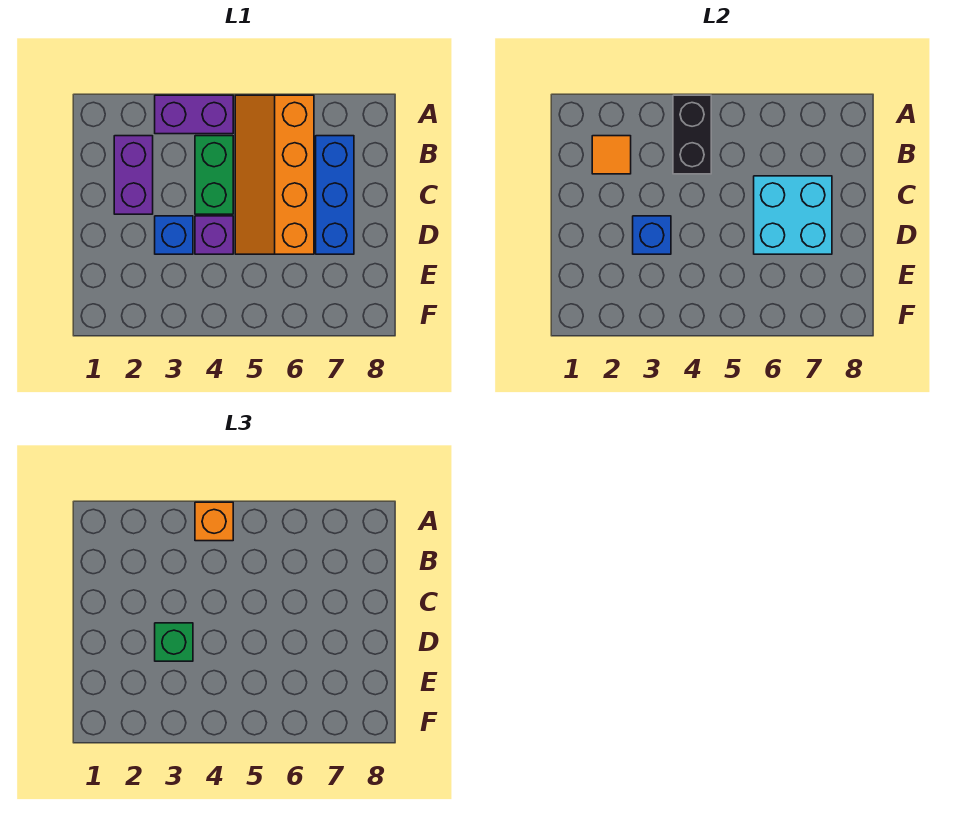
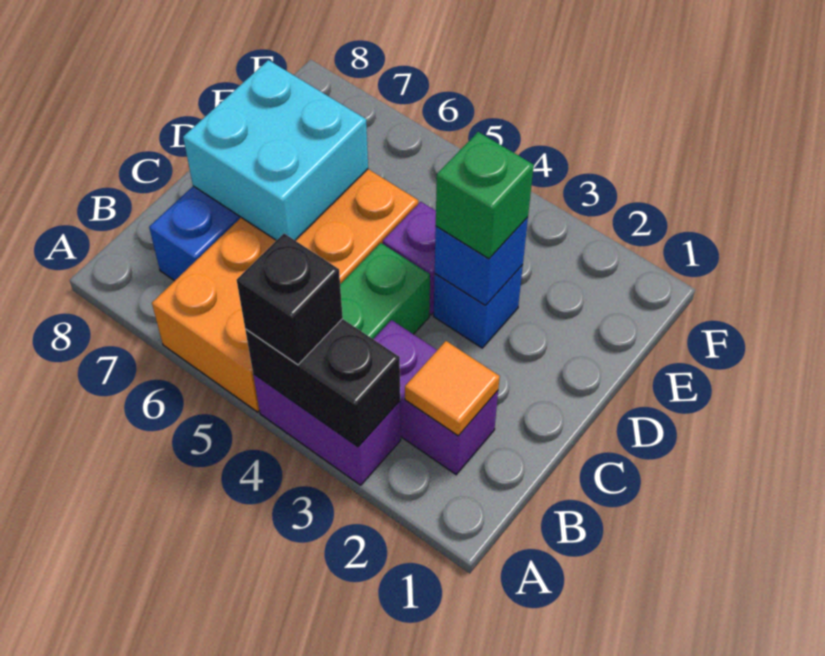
black 1x2 brick [673,95,711,174] -> black 1x2 brick turned to [245,319,400,447]
orange 1x1 brick [195,502,233,541] -> black 1x1 brick [237,234,343,365]
orange 2x4 slope [235,95,314,254] -> orange 2x4 brick [152,169,418,412]
purple 1x2 brick [114,136,153,214] -> purple 1x2 brick turned to [374,320,498,475]

